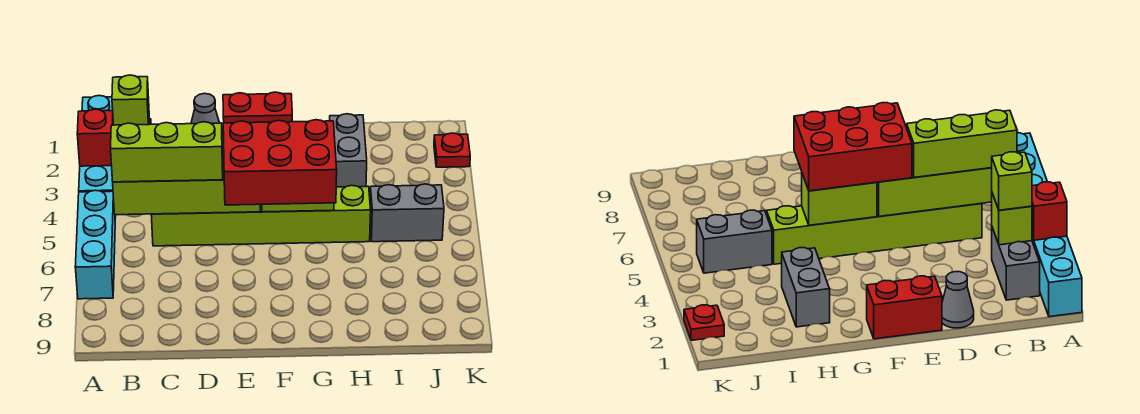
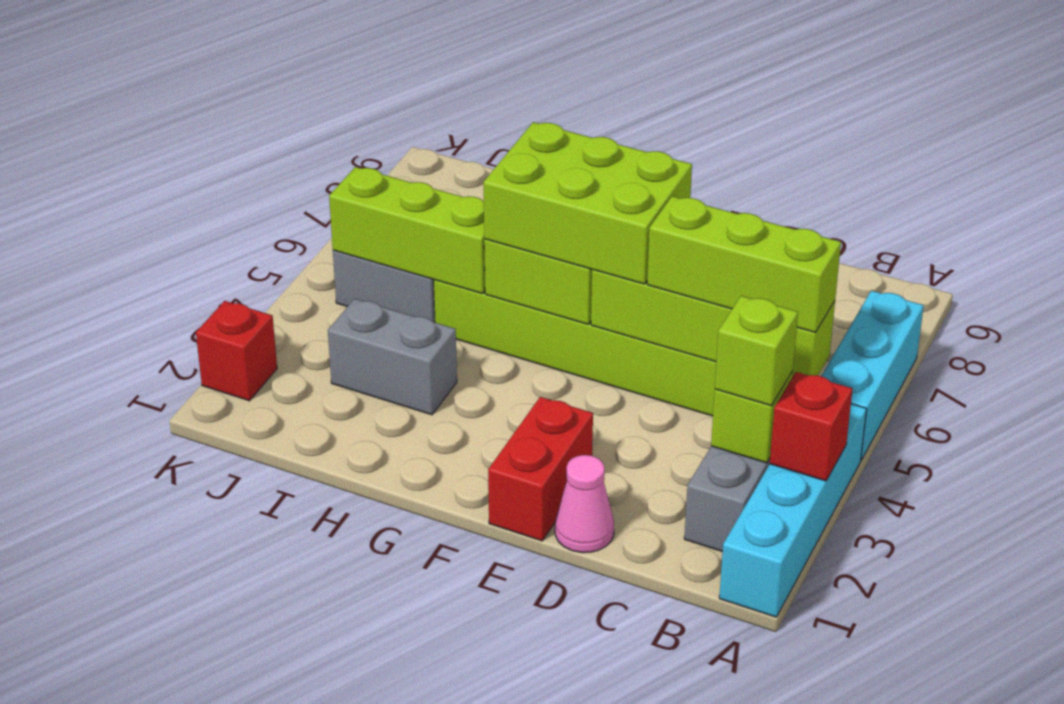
grey 1x1 cone [191,93,219,124] -> pink 1x1 cone [555,455,614,553]
red 1x2 brick [223,92,292,123] -> red 1x2 brick turned to [488,397,593,541]
red 2x3 brick [223,120,337,205] -> lime 2x3 brick [483,122,692,284]
grey 1x2 brick [330,114,367,187] -> grey 1x2 brick turned to [328,299,457,415]
none -> lime 1x3 brick [329,167,485,294]
red 1x1 plate [434,133,470,167] -> red 1x1 brick [196,301,277,401]

